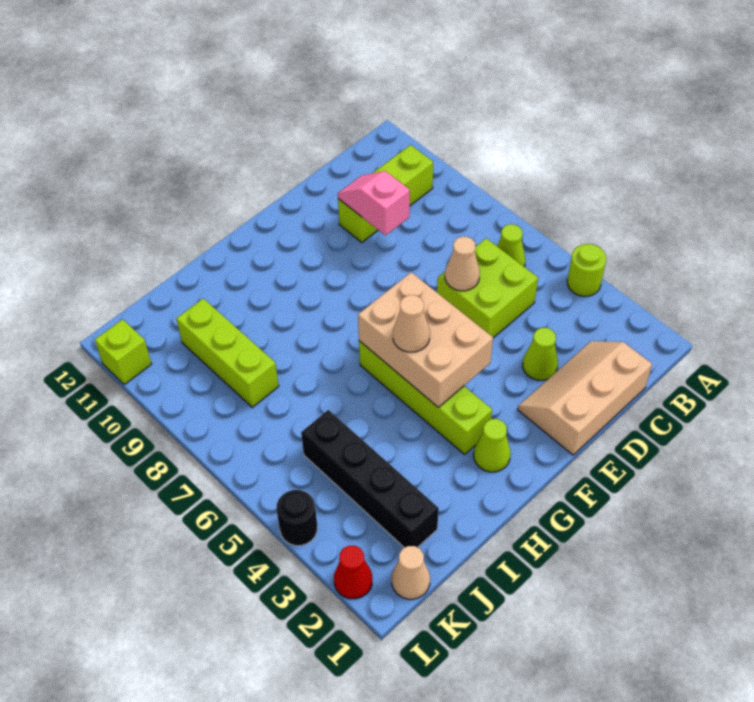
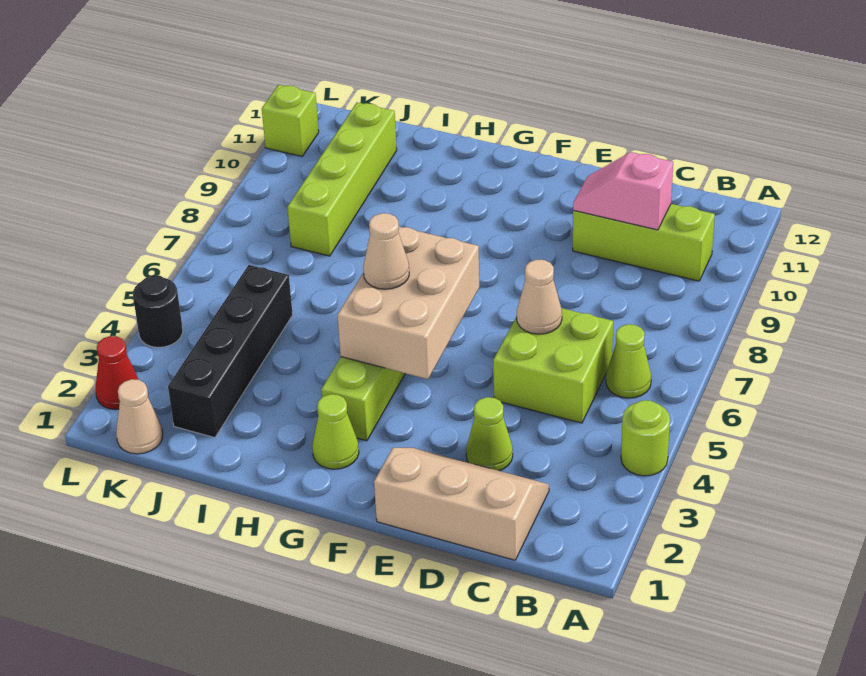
pink 1x2 slope [338,171,410,235] -> pink 1x2 slope turned to [573,152,673,230]
lime 1x3 brick [176,298,279,407] -> lime 1x4 brick [287,102,397,256]

